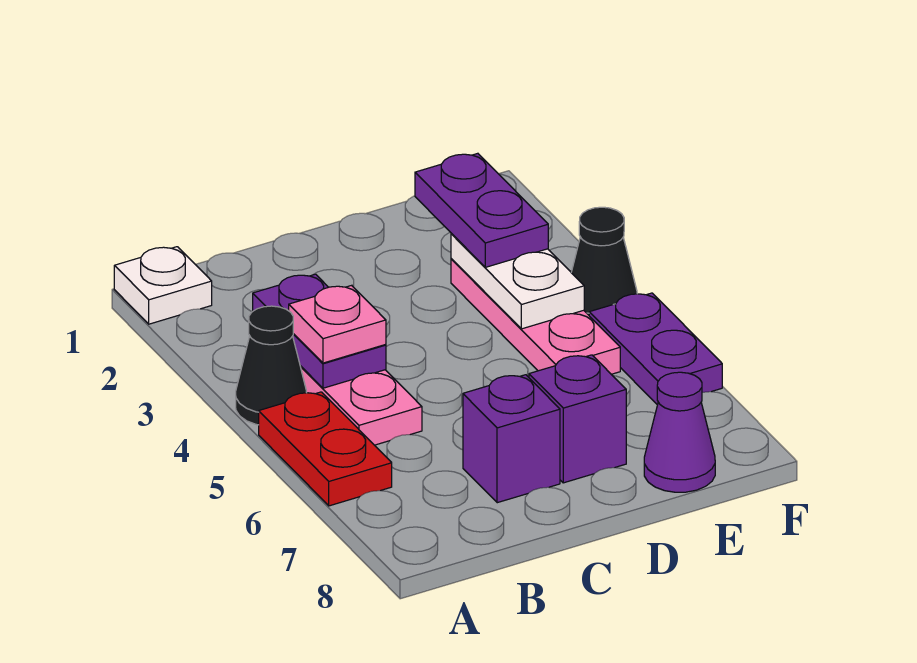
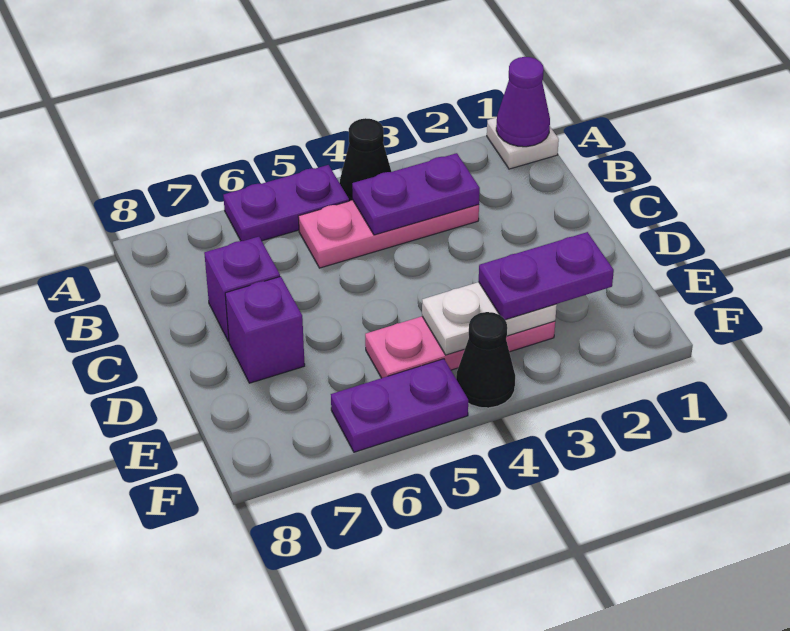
red 1x2 plate [259,392,392,506] -> purple 1x2 plate [223,165,349,241]
pink 1x1 plate [289,286,386,363] -> none
purple 1x1 cone [644,372,715,492] -> purple 1x1 cone moved to [496,57,550,147]

